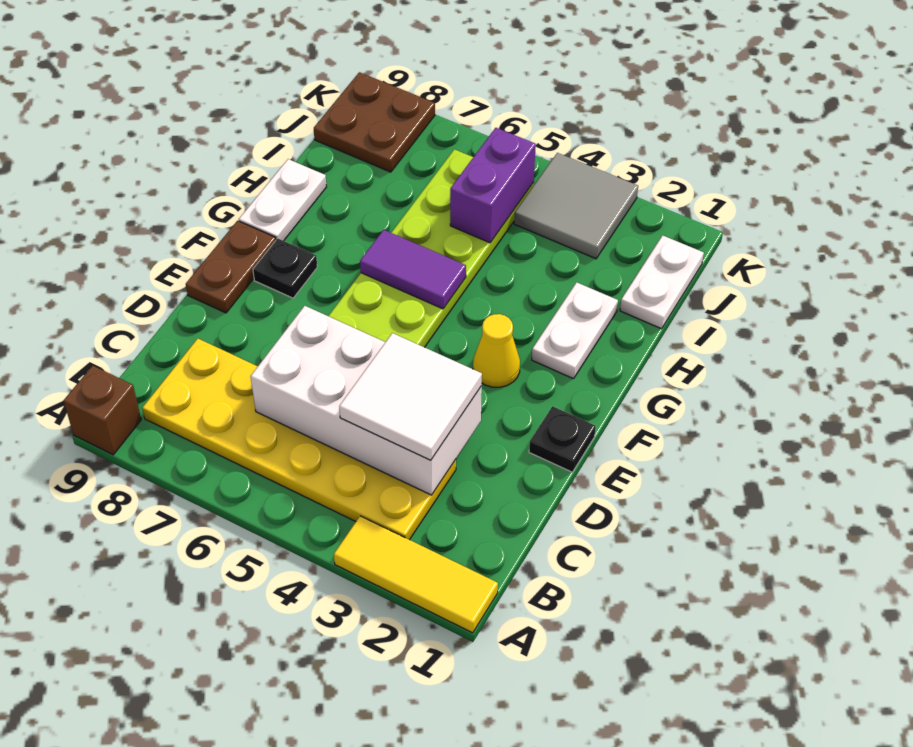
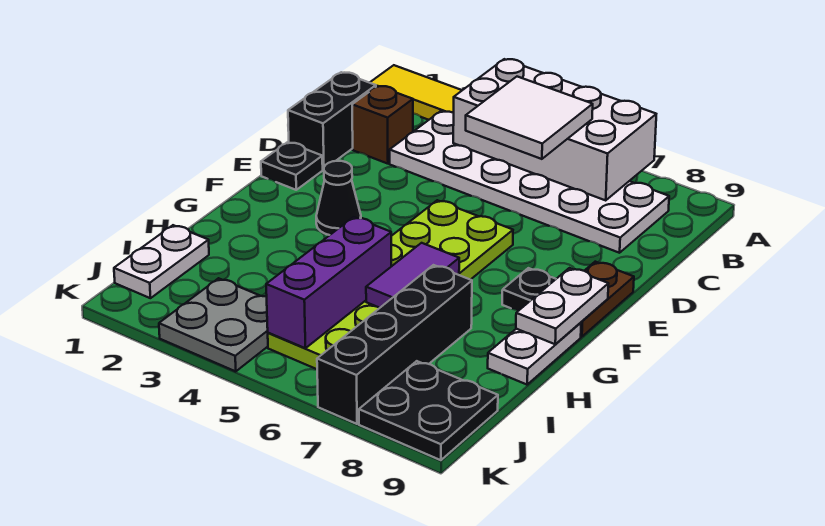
brown 1x1 brick [64,365,141,455] -> brown 1x1 brick moved to [352,86,413,164]
yellow 2x6 plate [142,339,456,540] -> white 2x6 plate [390,111,669,253]
none -> black 1x2 brick [288,72,376,170]
white 2x4 brick [251,306,482,495] -> white 2x4 brick moved to [453,59,656,200]
white 2x2 tile [339,333,482,460] -> white 2x2 tile moved to [466,77,593,159]
yellow 1x1 cone [473,314,520,387] -> black 1x1 cone [316,161,361,235]
white 1x2 plate [532,282,618,379] -> white 1x2 plate moved to [516,268,608,344]
purple 1x2 tile [360,230,466,309] -> purple 1x2 tile turned to [366,243,459,308]
none -> black 1x4 brick [317,265,472,424]
purple 1x2 brick [450,128,536,243] -> purple 1x3 brick [266,217,391,348]
grey 2x2 tile [514,153,638,259] -> grey 2x2 plate [159,278,268,372]
brown 2x2 plate [314,72,435,172] -> black 2x2 plate [359,361,498,460]

